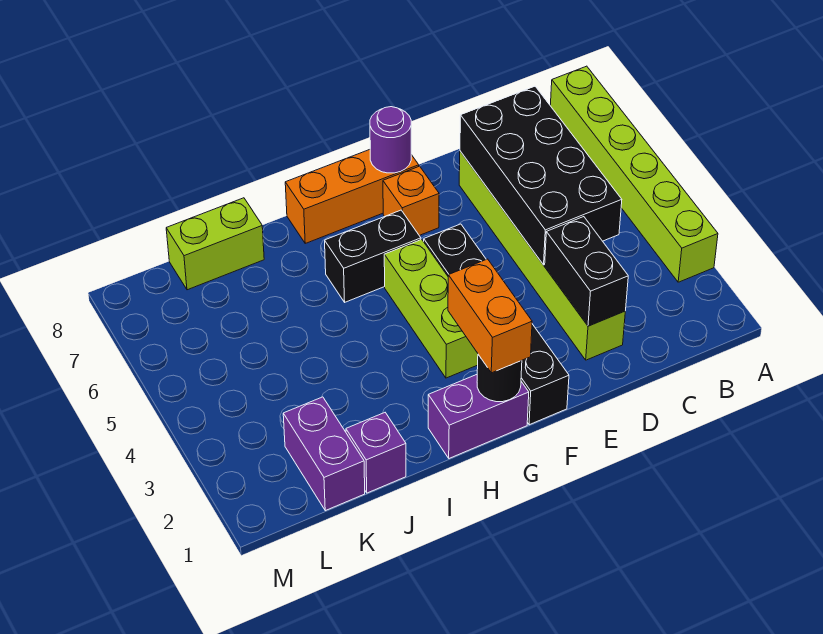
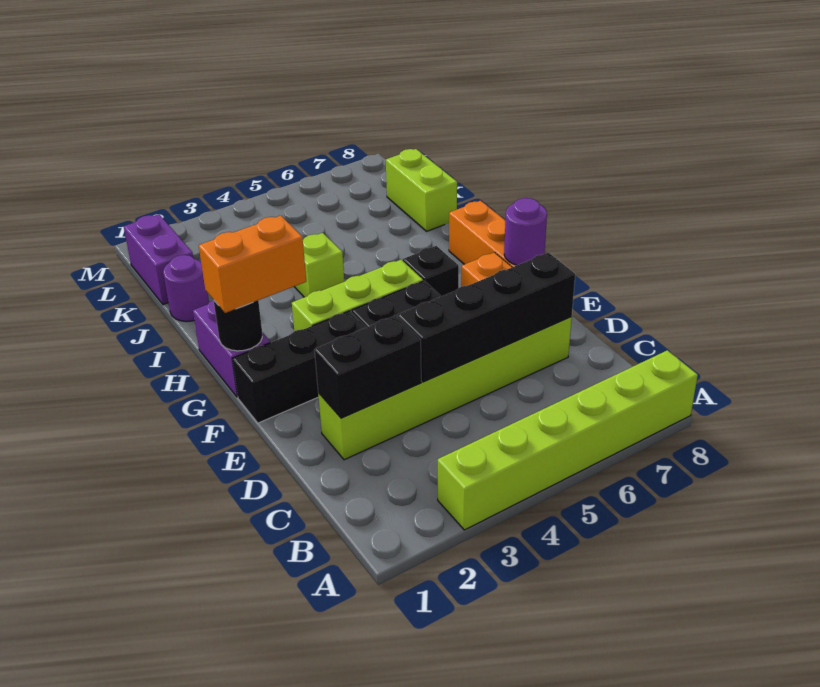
black 2x4 brick [460,86,622,265] -> black 1x4 brick [398,253,575,382]
black 1x2 brick [325,210,421,302] -> black 1x1 brick [403,246,459,296]
none -> lime 1x1 brick [294,233,344,297]
purple 1x1 brick [346,413,406,493] -> purple 1x1 round brick [163,255,209,322]
purple 1x2 brick [283,397,365,511] -> purple 1x2 brick turned to [124,214,193,305]

